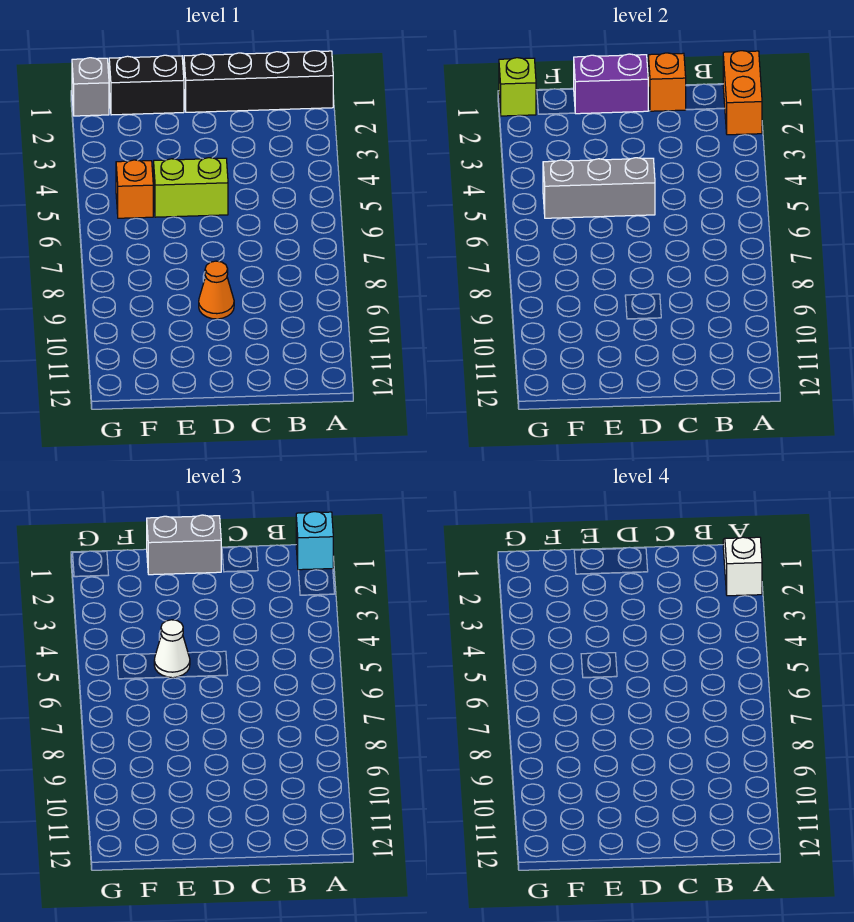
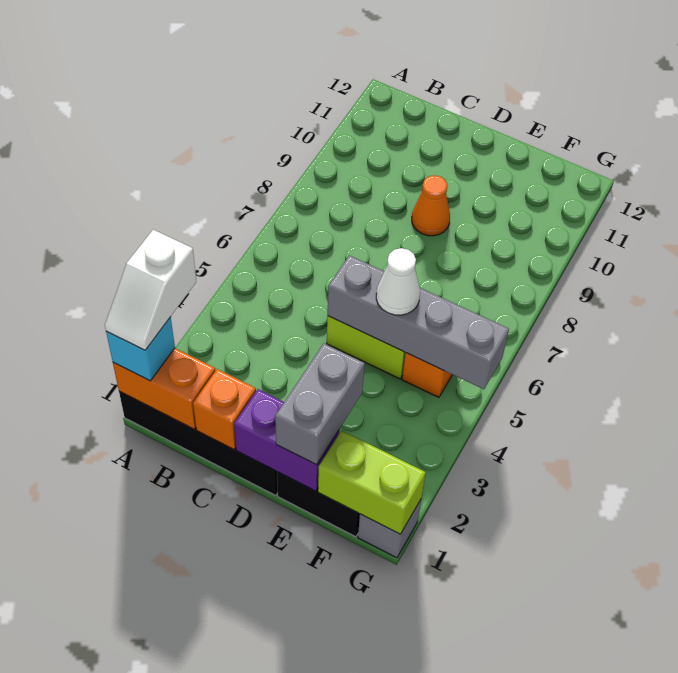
orange 1x2 brick [723,51,762,135] -> orange 1x2 brick turned to [113,348,215,429]
grey 1x2 brick [147,515,221,575] -> grey 1x2 brick turned to [275,343,365,465]
grey 1x3 brick [543,158,655,218] -> grey 1x4 brick [328,255,509,389]
lime 1x1 brick [499,58,536,116] -> lime 1x2 brick [318,431,426,534]

